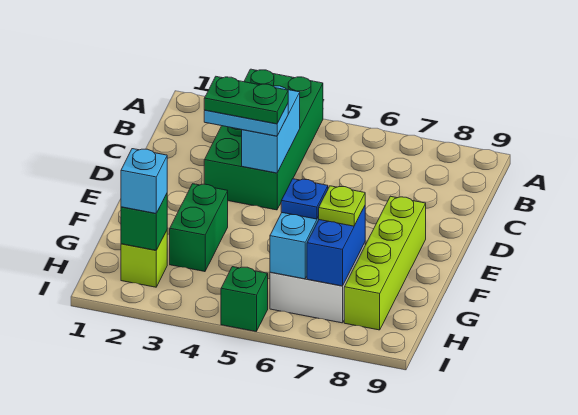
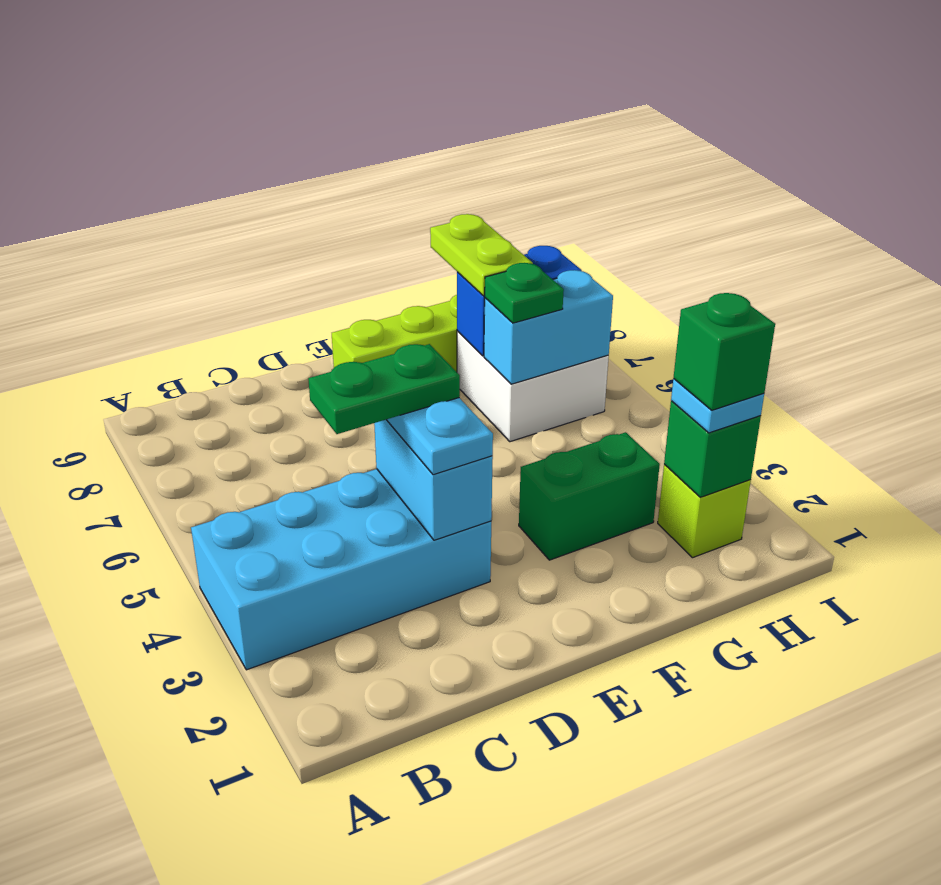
green 2x4 brick [204,69,323,210] -> cyan 2x4 brick [191,469,491,670]
cyan 1x2 brick [242,86,300,173] -> cyan 1x2 brick turned to [374,420,493,540]
green 1x2 plate [204,77,288,124] -> green 1x2 plate turned to [308,344,460,434]
blue 1x1 plate [281,179,328,219] -> green 1x1 plate [485,263,564,323]
lime 1x1 plate [318,186,365,226] -> lime 1x2 plate [430,214,533,296]
cyan 1x1 brick [121,149,167,214] -> cyan 1x1 plate [671,379,764,433]
green 1x1 brick [221,267,268,331] -> green 1x1 brick moved to [674,293,775,410]

